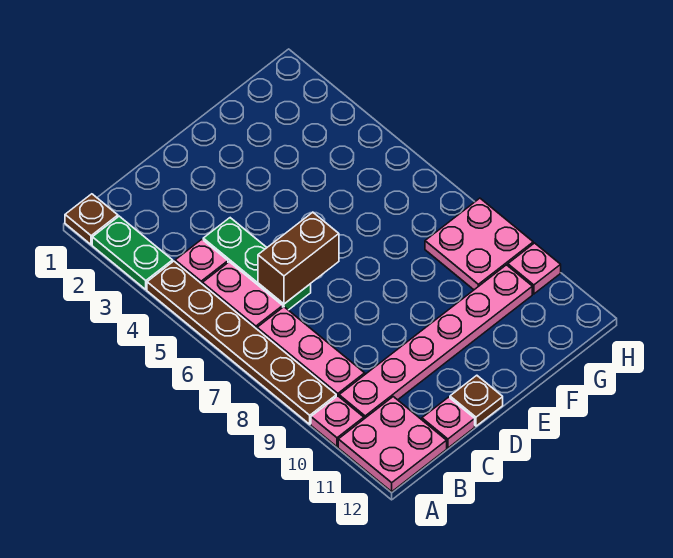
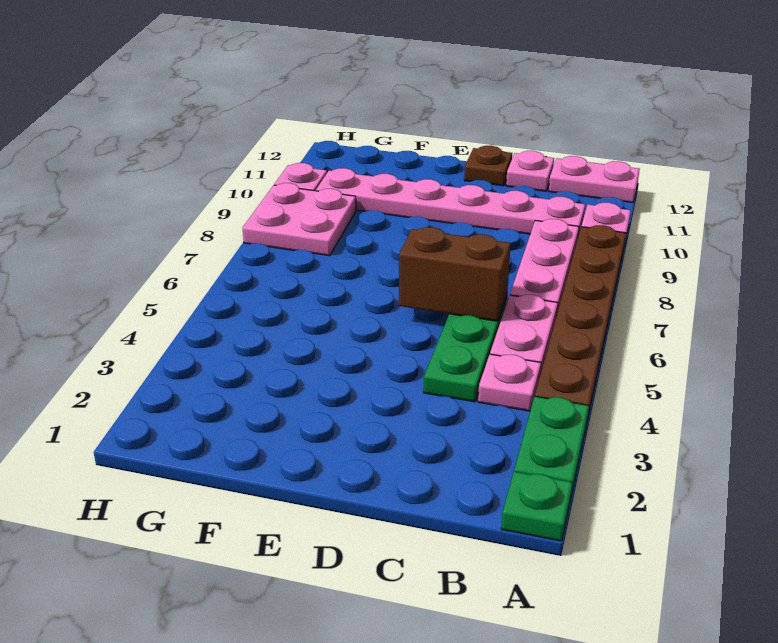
brown 1x1 plate [65,194,118,245] -> green 1x1 plate [501,472,573,541]
pink 2x2 plate [338,397,447,492] -> pink 1x2 plate [549,156,640,203]

